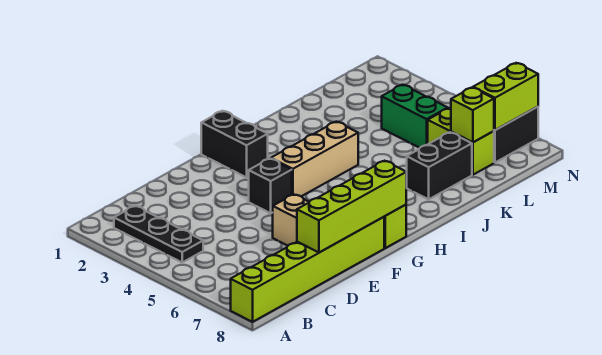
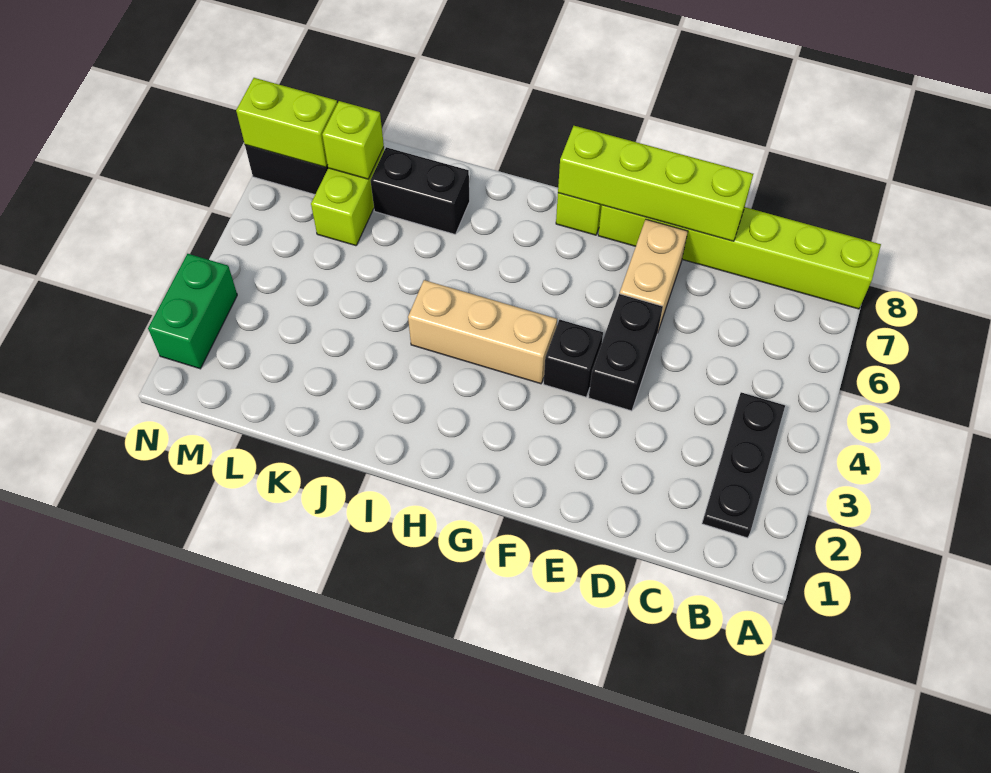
black 1x2 brick [201,111,268,177] -> black 1x2 brick moved to [589,294,663,411]
green 1x2 brick [382,85,448,148] -> green 1x2 brick moved to [148,254,237,369]

